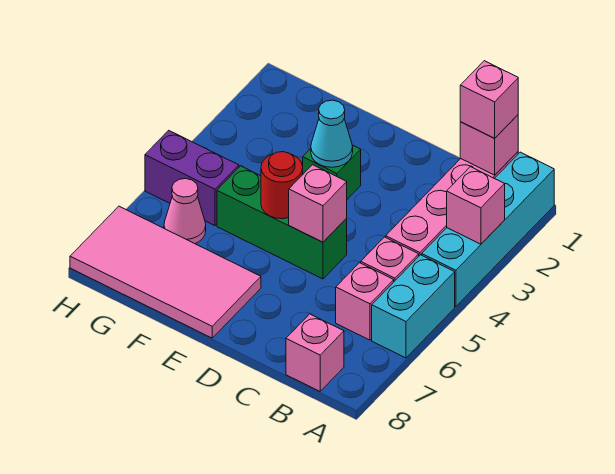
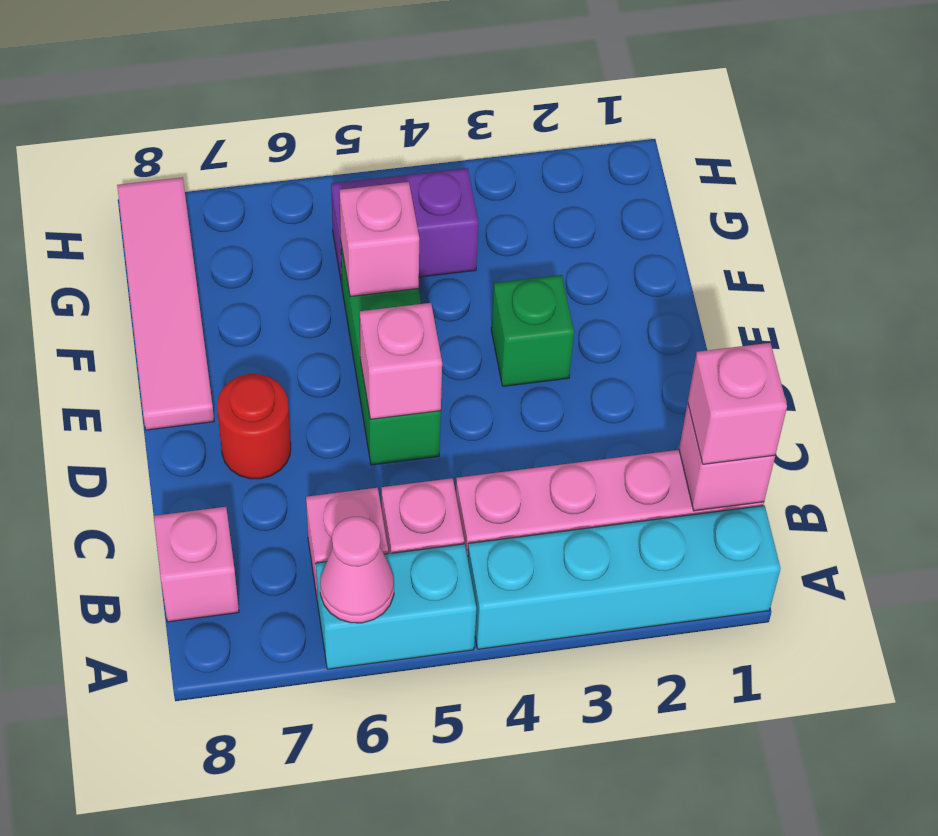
pink 1x1 brick [447,167,505,244] -> pink 1x1 brick moved to [339,182,419,297]
cyan 1x1 cone [311,100,353,167] -> none
red 1x1 round brick [261,152,303,219] -> red 1x1 round brick moved to [217,374,291,479]
pink 2x4 tile [70,206,261,338] -> pink 1x4 tile [117,177,214,430]
purple 1x2 brick [145,130,239,226] -> purple 1x2 brick turned to [331,168,479,285]
pink 1x1 cone [164,179,206,244] -> pink 1x1 cone moved to [320,517,394,623]

